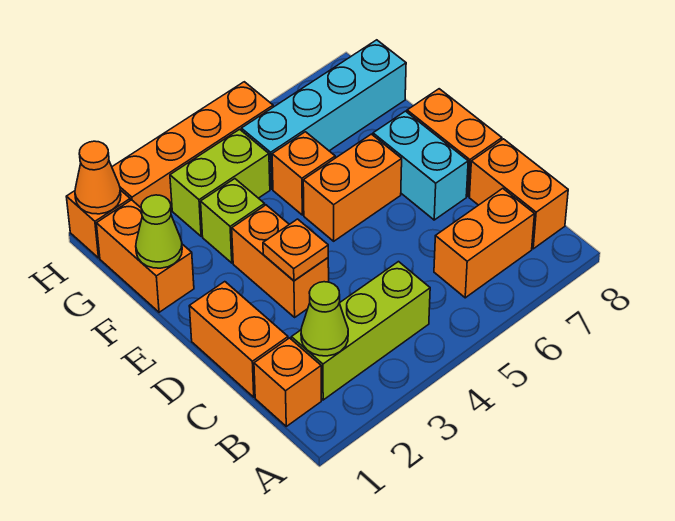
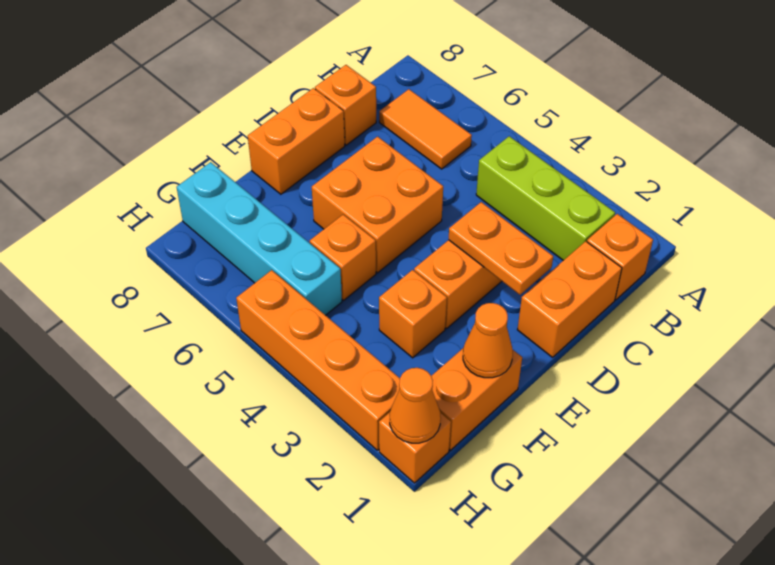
lime 1x1 cone [301,282,348,356] -> none
orange 1x2 brick [434,188,535,298] -> orange 1x2 tile [379,89,472,169]
orange 1x2 brick [469,139,568,249] -> orange 1x1 brick [315,65,376,145]
orange 1x1 plate [263,219,328,281] -> orange 1x2 plate [449,202,553,295]
cyan 1x2 brick [373,111,468,220] -> none
orange 1x2 brick [303,134,402,241] -> orange 2x2 brick [312,137,443,273]
lime 1x1 cone [136,195,182,268] -> orange 1x1 cone [463,303,513,378]
lime 1x1 brick [201,179,265,263] -> orange 1x1 brick [379,270,447,358]
lime 1x2 brick [170,129,270,236] -> none

